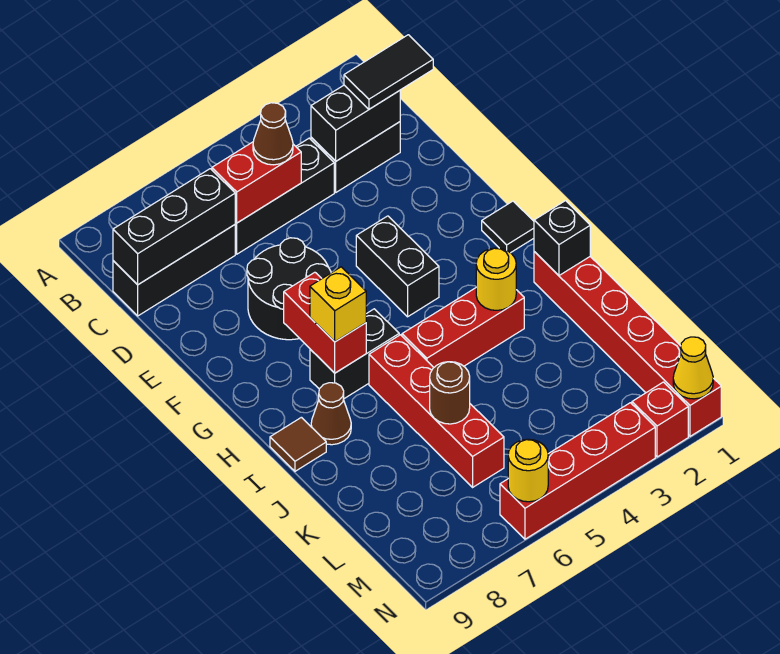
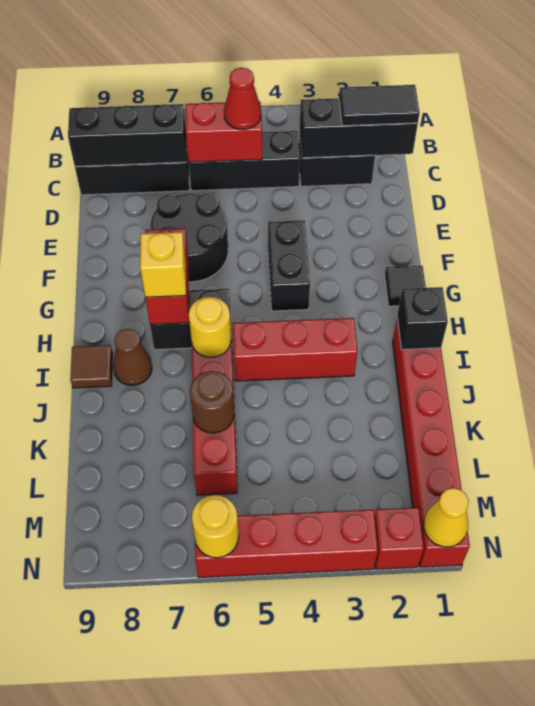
black 1x2 brick [311,85,400,161] -> black 1x3 brick [300,98,418,158]
brown 1x1 cone [253,103,293,165] -> red 1x1 cone [224,68,261,130]
yellow 1x1 round brick [476,248,516,310] -> yellow 1x1 round brick moved to [189,297,231,358]

